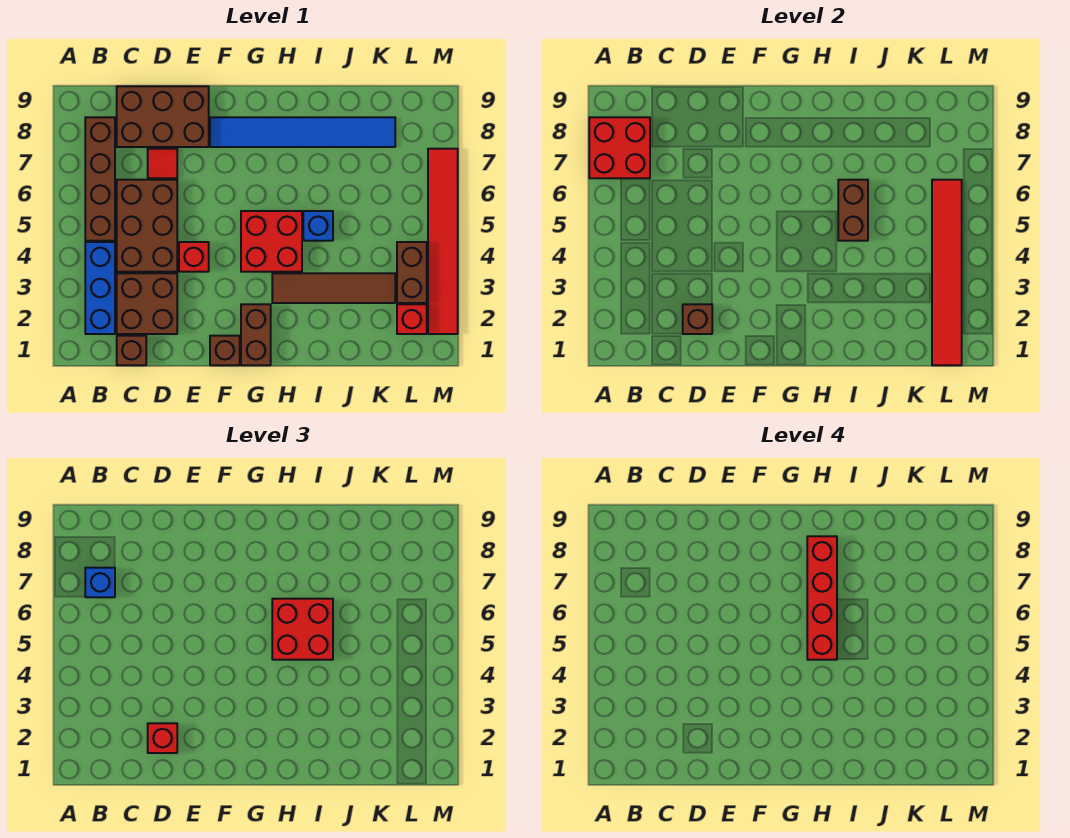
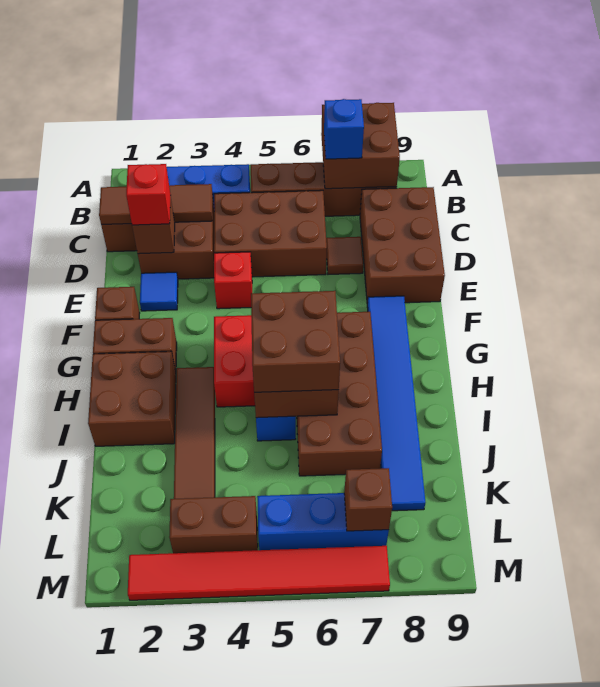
red 2x2 brick [589,117,650,178] -> brown 2x2 brick [321,103,400,189]
none -> brown 1x3 tile [99,184,212,225]
red 1x1 tile [148,149,177,178] -> brown 1x1 tile [326,237,363,274]
none -> blue 1x1 tile [140,272,178,311]
none -> brown 2x4 brick [297,312,382,476]
none -> brown 2x2 brick [88,351,176,446]
red 2x2 brick [272,599,333,660] -> brown 2x2 brick [251,291,340,392]
red 1x4 brick [807,536,837,660] -> none
red 1x6 tile [932,180,962,365] -> none
red 1x1 brick [397,304,427,334] -> none
none -> blue 1x3 brick [257,493,389,550]
none -> brown 1x1 brick [344,468,392,531]

